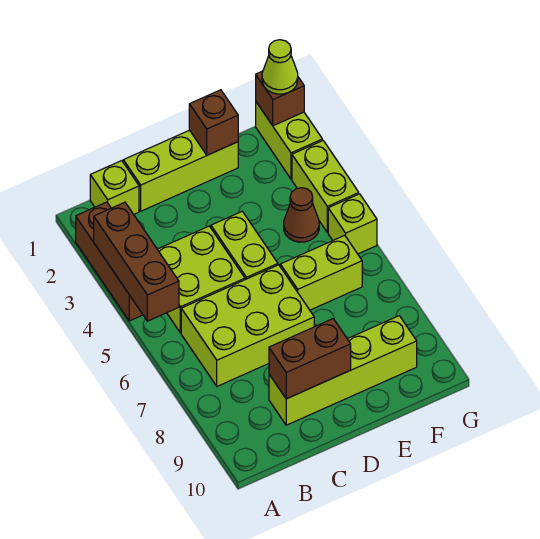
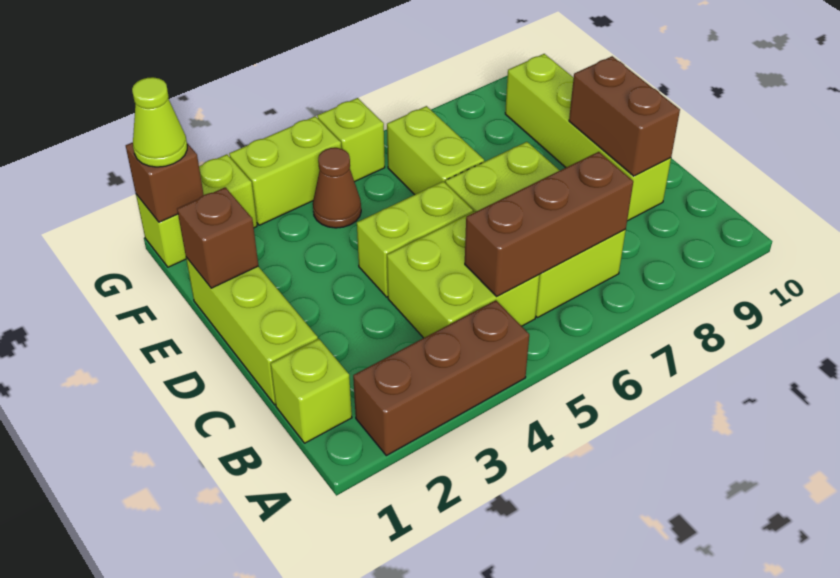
brown 1x3 brick [94,202,179,321] -> brown 1x3 brick moved to [465,152,633,296]

